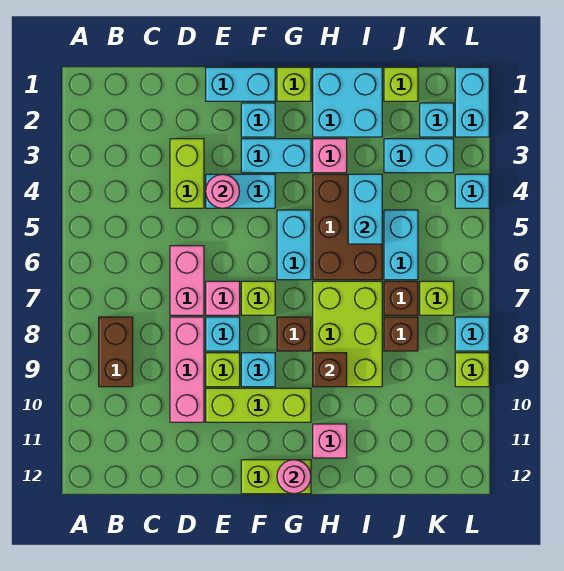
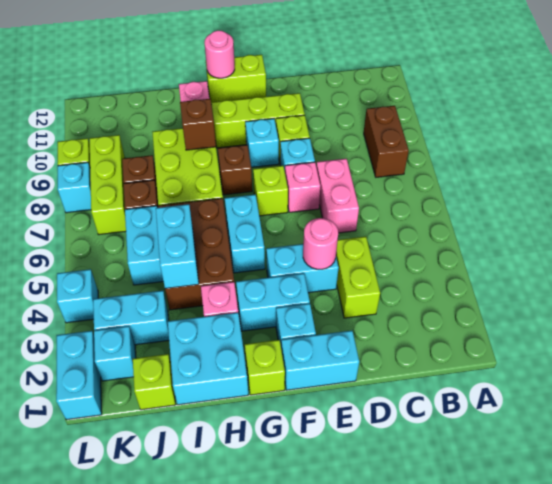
pink 1x3 brick [170,317,204,422] -> none
lime 1x1 brick [420,281,454,315] -> lime 1x3 brick [89,135,126,235]

